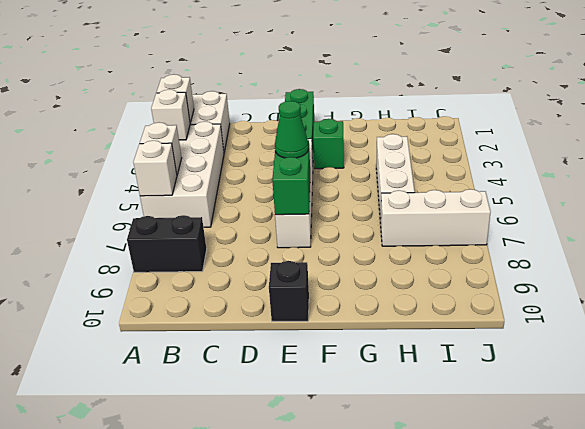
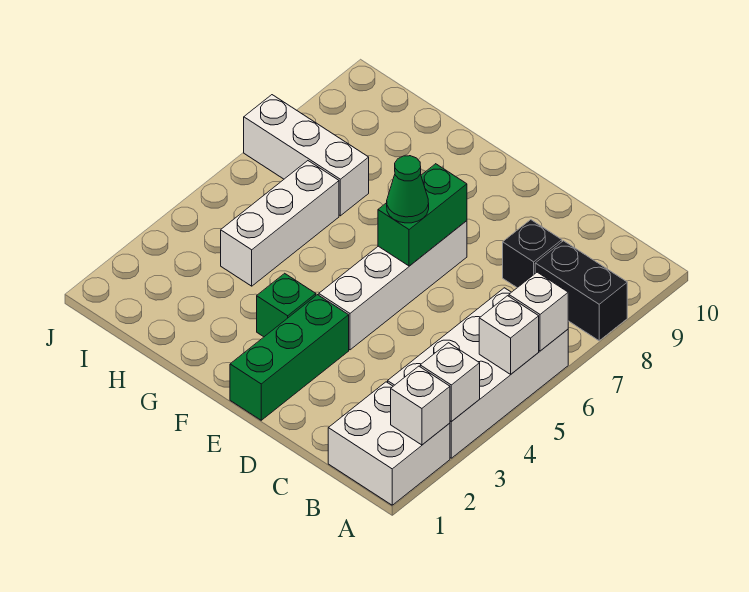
black 1x1 brick [269,261,309,321] -> black 1x1 brick moved to [503,220,562,288]

